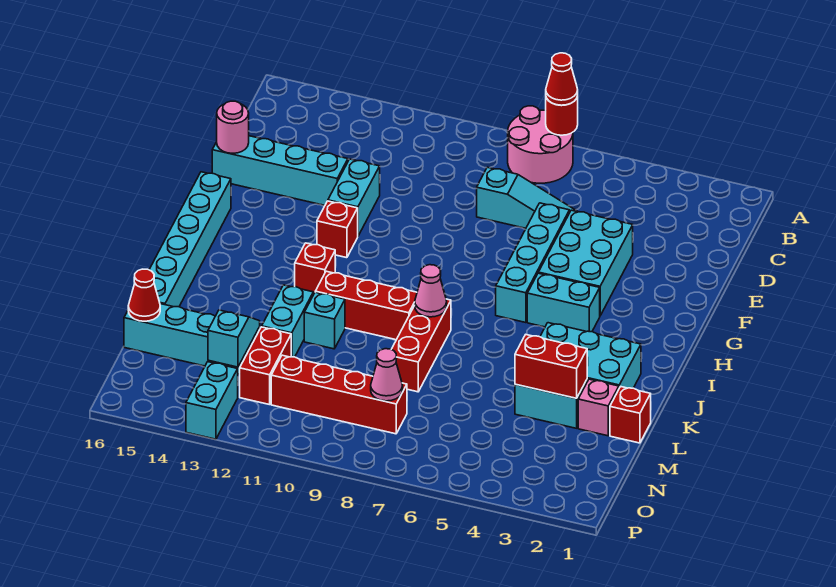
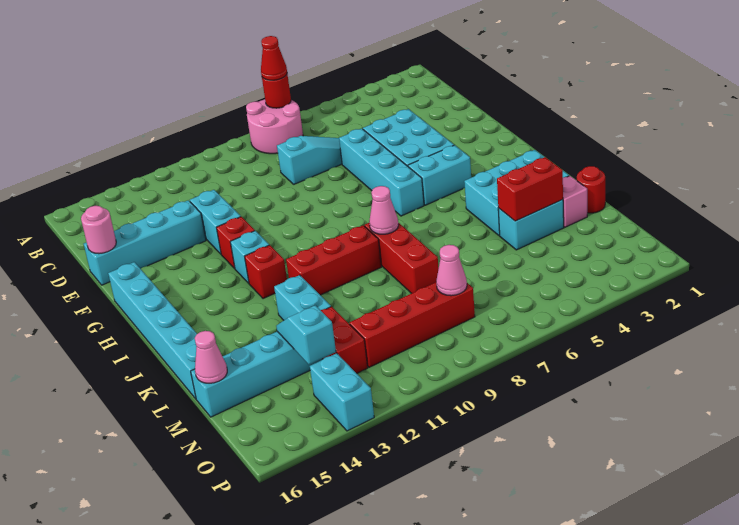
cyan 1x1 brick [304,292,345,349] -> cyan 1x1 brick moved to [230,231,269,283]
red 1x1 brick [610,387,651,443] -> red 1x1 round brick [577,166,605,213]
red 1x1 cone [128,269,160,321] -> pink 1x1 cone [195,331,227,383]

